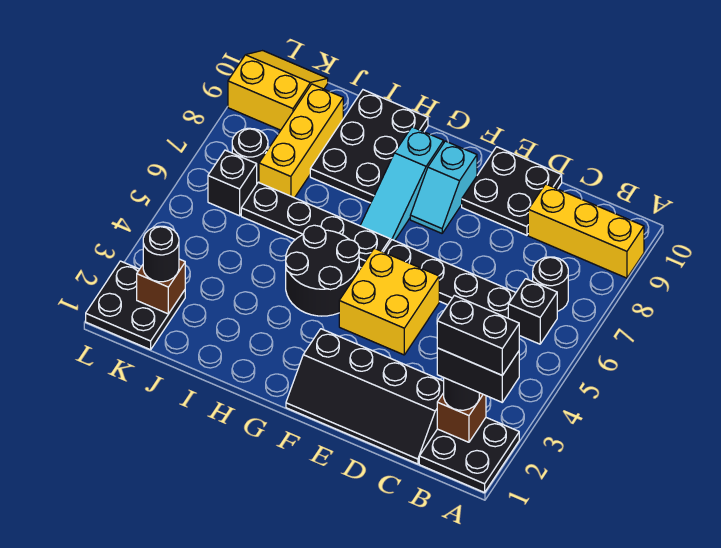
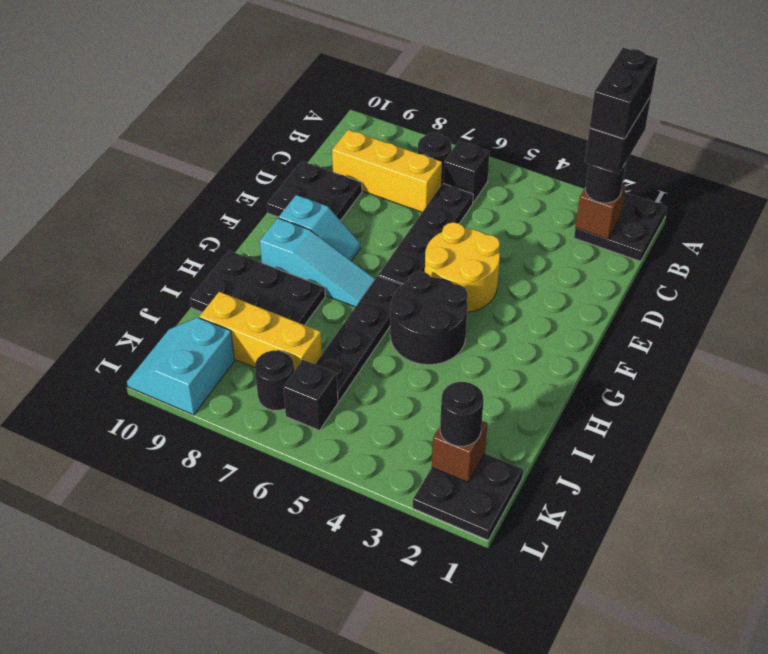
yellow 1x3 brick [528,184,644,278] -> yellow 1x3 brick turned to [332,130,442,212]
black 2x4 slope [286,329,444,464] -> none
yellow 2x2 brick [339,248,439,355] -> yellow 2x2 round brick [425,222,500,312]
yellow 2x2 slope [228,51,328,130] -> cyan 2x2 slope [127,317,235,415]

